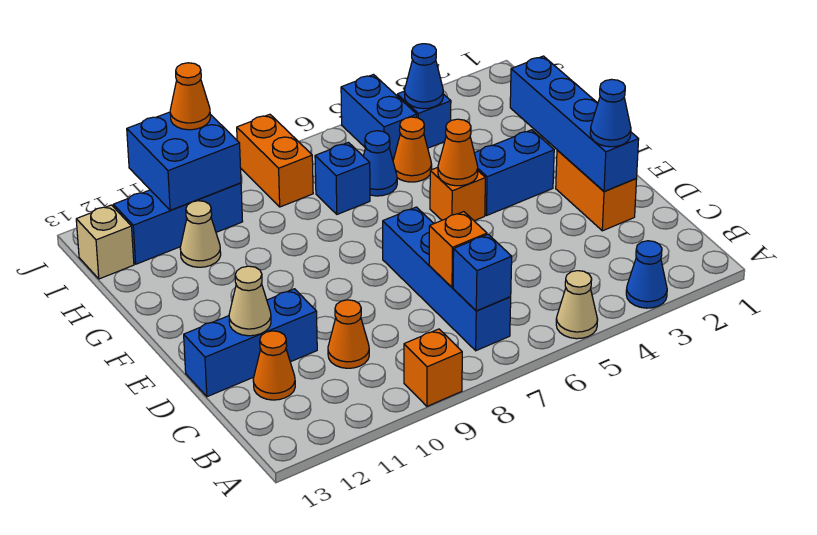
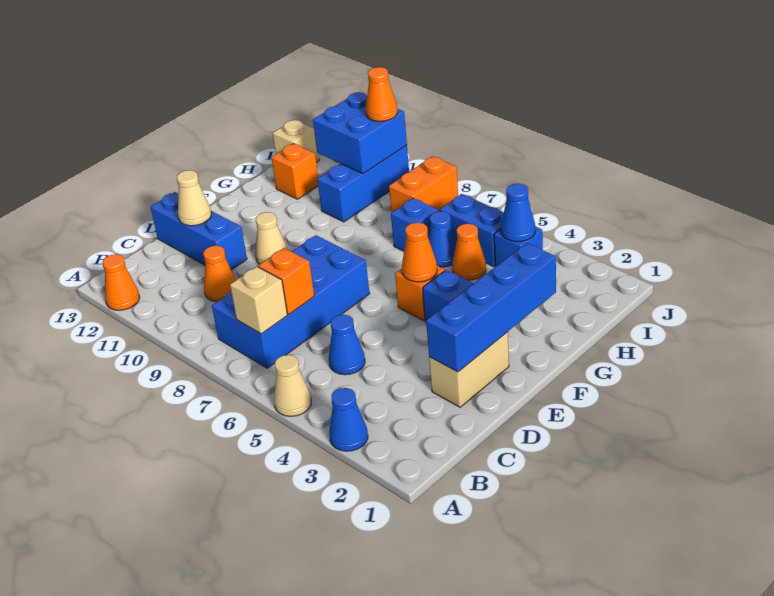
orange 1x1 brick [404,329,462,406] -> orange 1x1 brick moved to [272,143,318,199]
blue 1x4 brick [383,207,511,351] -> blue 2x4 brick [212,235,370,368]
blue 1x1 brick [453,234,512,311] -> tan 1x1 brick [230,266,287,334]
orange 1x1 cone [253,331,295,400] -> orange 1x1 cone moved to [102,254,140,310]
orange 1x2 brick [556,150,637,231] -> tan 1x2 brick [429,332,509,407]
blue 1x1 cone [590,79,631,147] -> blue 1x1 cone moved to [329,315,365,375]
tan 1x1 cone [180,201,221,267] -> tan 1x1 cone moved to [255,212,287,264]
blue 1x2 brick [341,75,417,160] -> blue 1x2 brick turned to [440,194,504,267]
blue 1x3 brick [113,183,243,264] -> blue 1x3 brick turned to [317,145,409,222]

